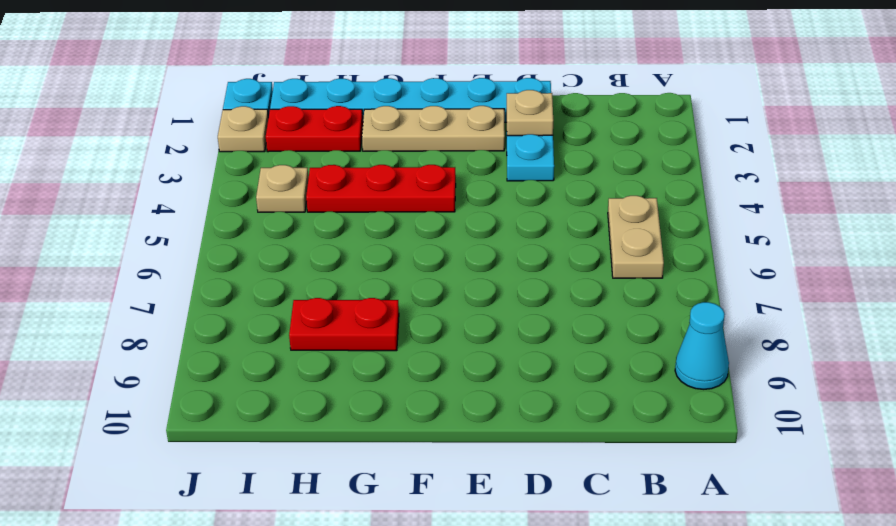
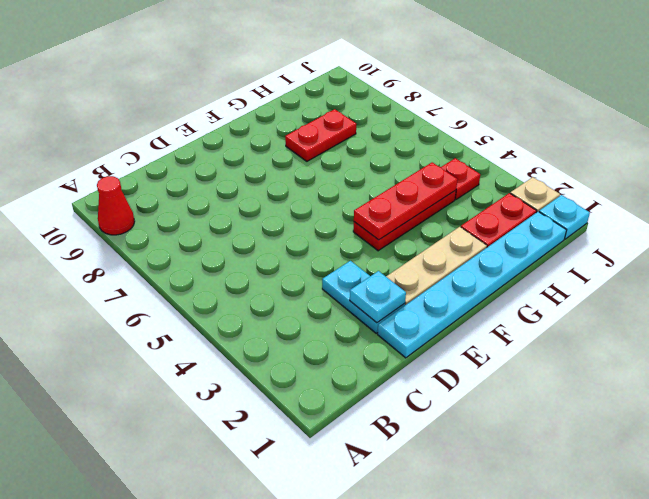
cyan 1x1 cone [675,302,729,389] -> red 1x1 cone [97,176,135,235]
tan 1x2 plate [608,196,664,278] -> none
tan 1x1 plate [507,90,553,136] -> cyan 1x1 plate [350,271,406,323]
none -> red 1x3 plate [354,162,458,240]
tan 1x1 plate [256,165,308,212] -> red 1x1 plate [441,158,480,200]

